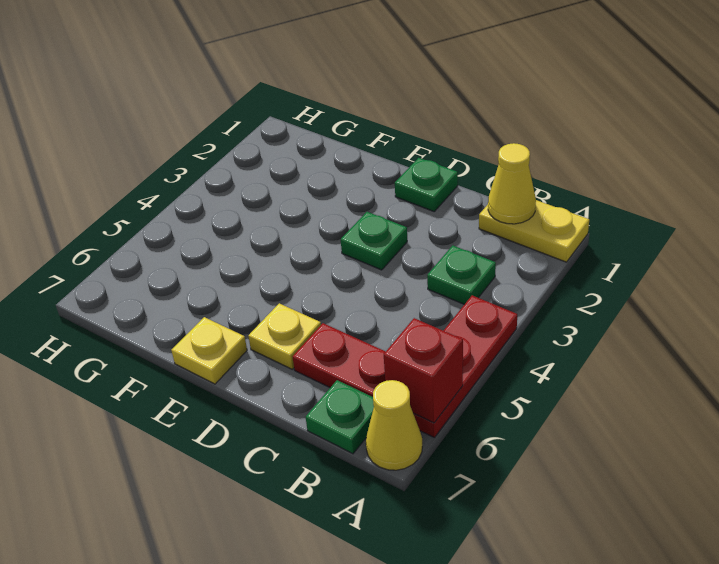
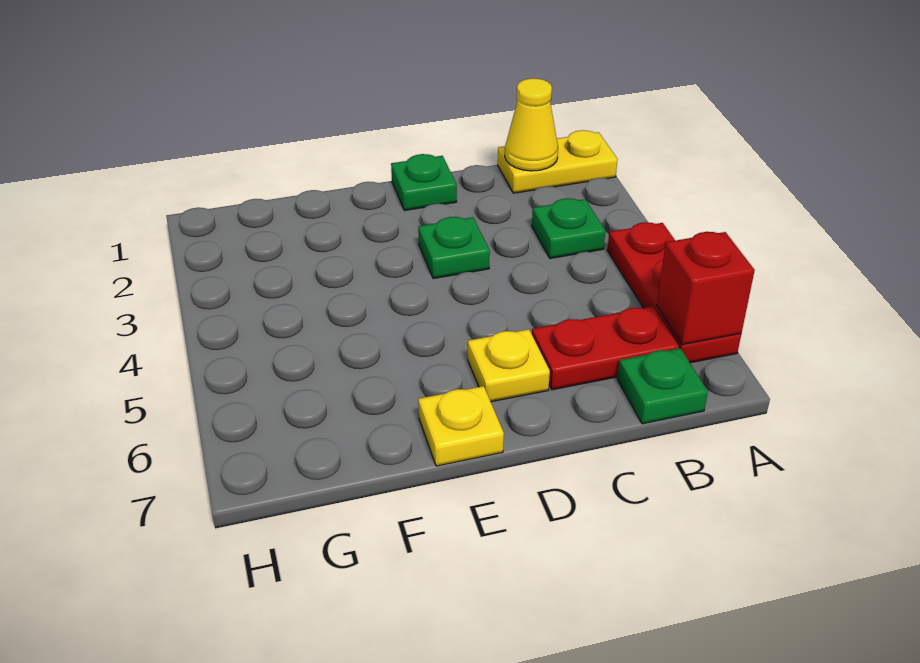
yellow 1x1 cone [366,380,422,470] -> none

